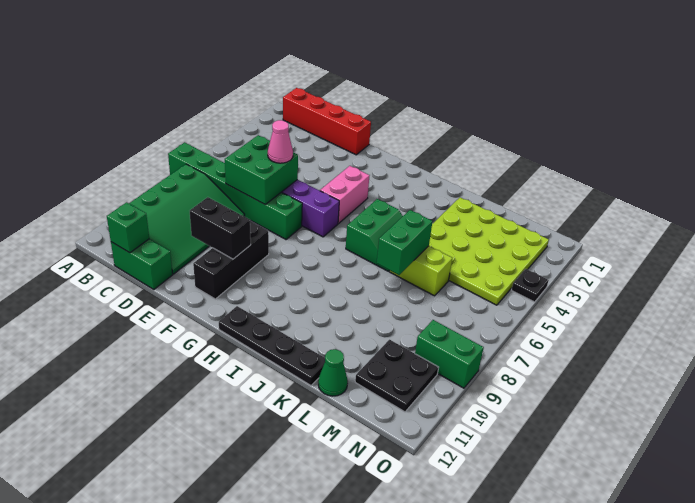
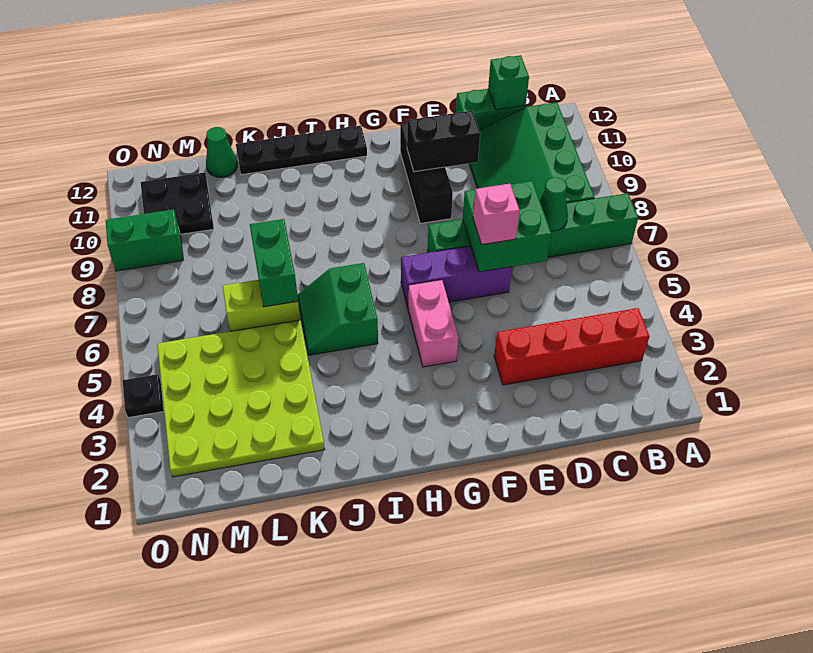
red 1x4 brick [283,88,371,155] -> red 1x4 brick moved to [494,308,650,385]
none -> green 1x1 cone [540,177,568,231]
pink 1x1 cone [268,120,293,163] -> pink 1x1 brick [473,184,519,245]

